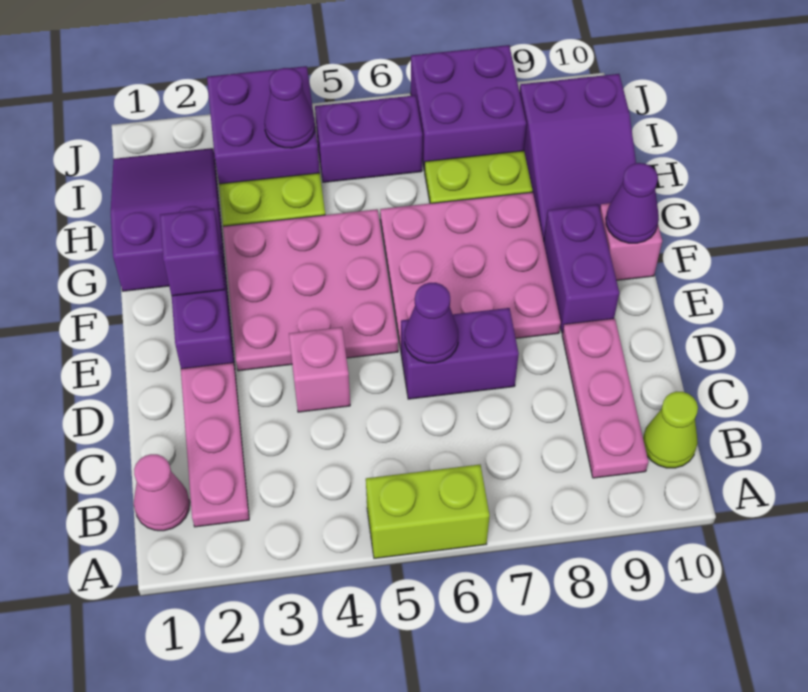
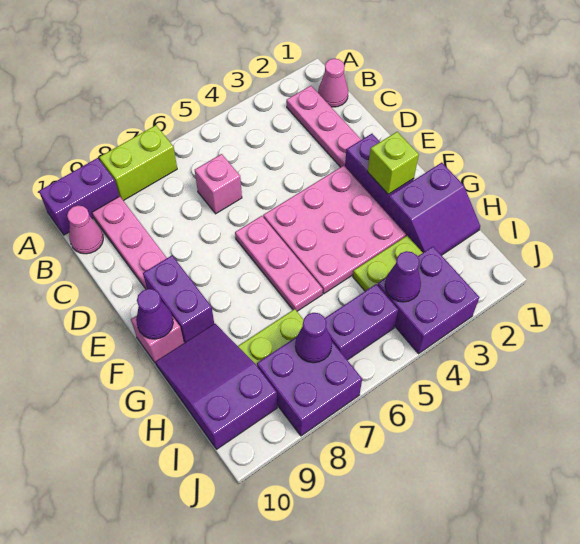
lime 1x2 brick [366,465,490,558] -> lime 1x2 brick moved to [99,125,177,201]
lime 1x1 cone [643,392,698,468] -> pink 1x1 cone [67,206,103,254]
pink 1x1 brick [289,327,350,412] -> pink 1x1 brick moved to [195,154,242,214]
purple 1x2 brick [401,308,519,399] -> purple 1x2 brick moved to [39,158,119,235]
purple 1x1 cone [405,283,458,363] -> purple 1x1 cone moved to [295,313,332,363]
pink 3x3 plate [380,192,561,350] -> pink 1x3 plate [235,216,323,311]
purple 1x1 brick [160,208,225,296] -> lime 1x1 brick [368,132,419,194]
purple 2x3 slope [111,148,226,291] -> purple 2x2 slope [386,163,480,255]

